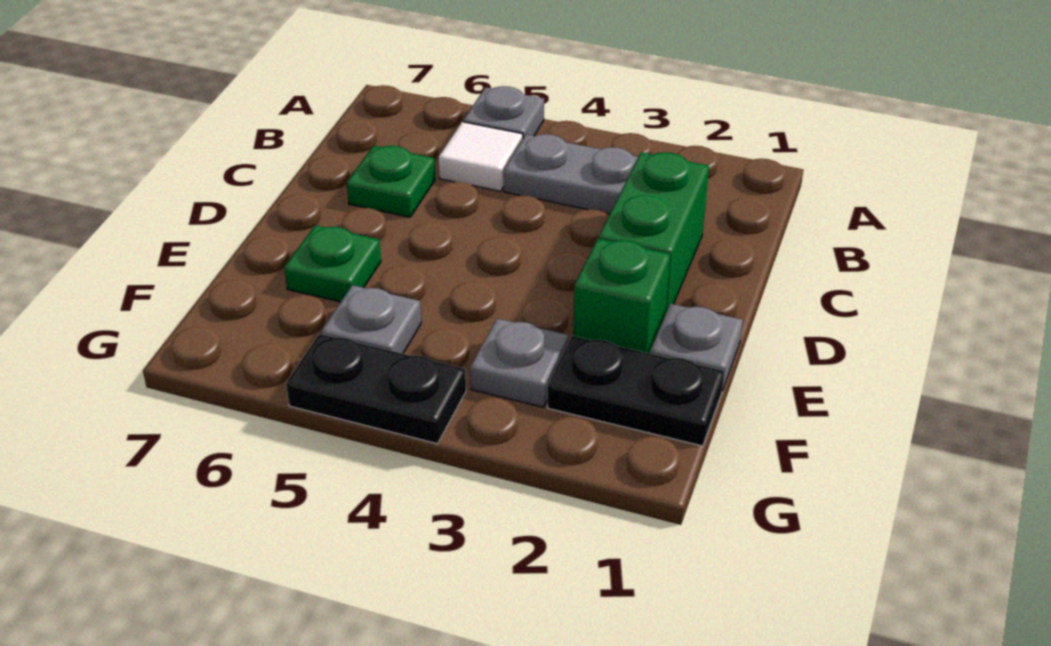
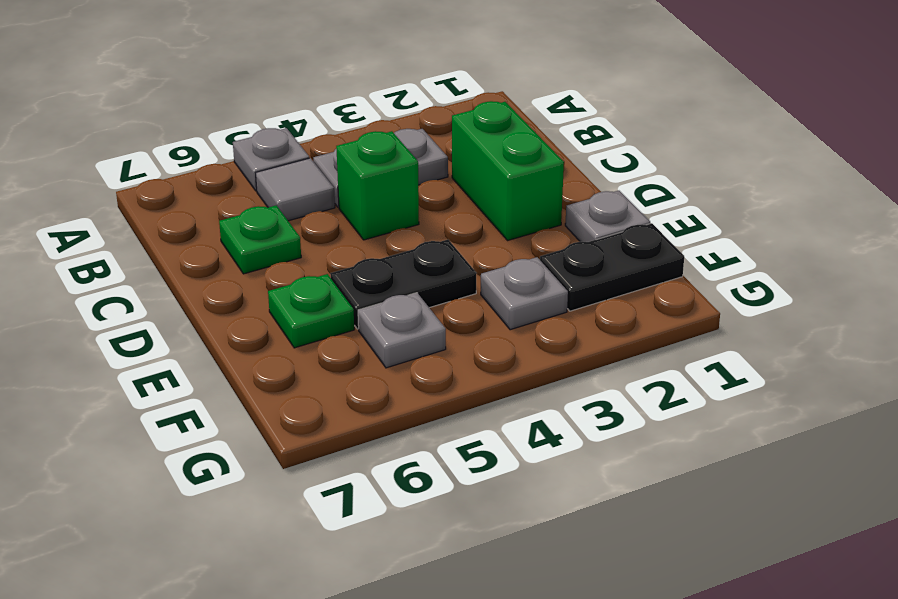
white 1x1 tile [439,122,523,191] -> grey 1x1 tile [256,158,335,221]
green 1x1 brick [573,239,670,353] -> green 1x1 brick moved to [336,131,419,240]
black 1x2 plate [286,334,466,444] -> black 1x2 plate moved to [331,239,477,329]

